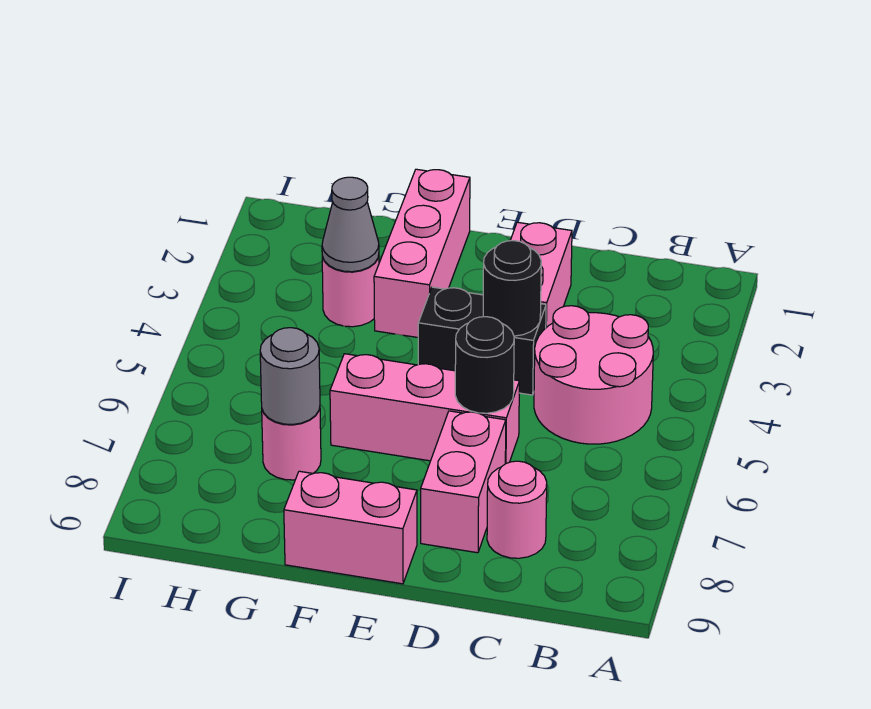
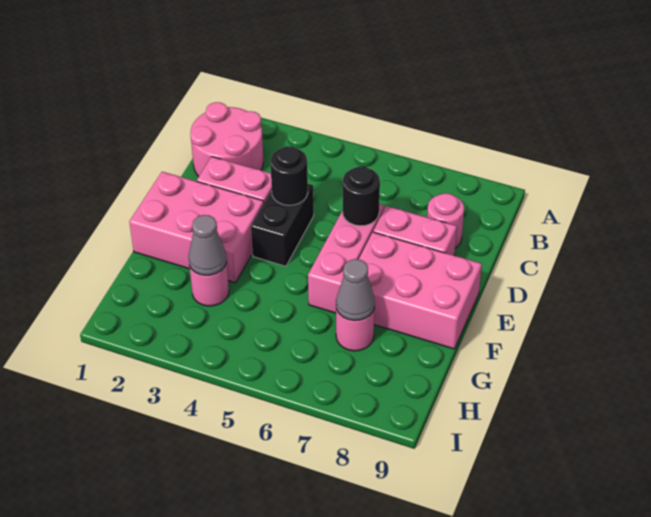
pink 2x2 round brick [534,306,653,444] -> pink 2x2 round brick moved to [191,102,263,176]
pink 1x2 brick [284,471,417,584] -> pink 2x3 brick [359,232,482,349]
pink 1x3 brick [374,169,470,337] -> pink 2x3 brick [129,172,264,283]
grey 1x1 round brick [260,328,320,424] -> grey 1x1 cone [336,259,375,321]

